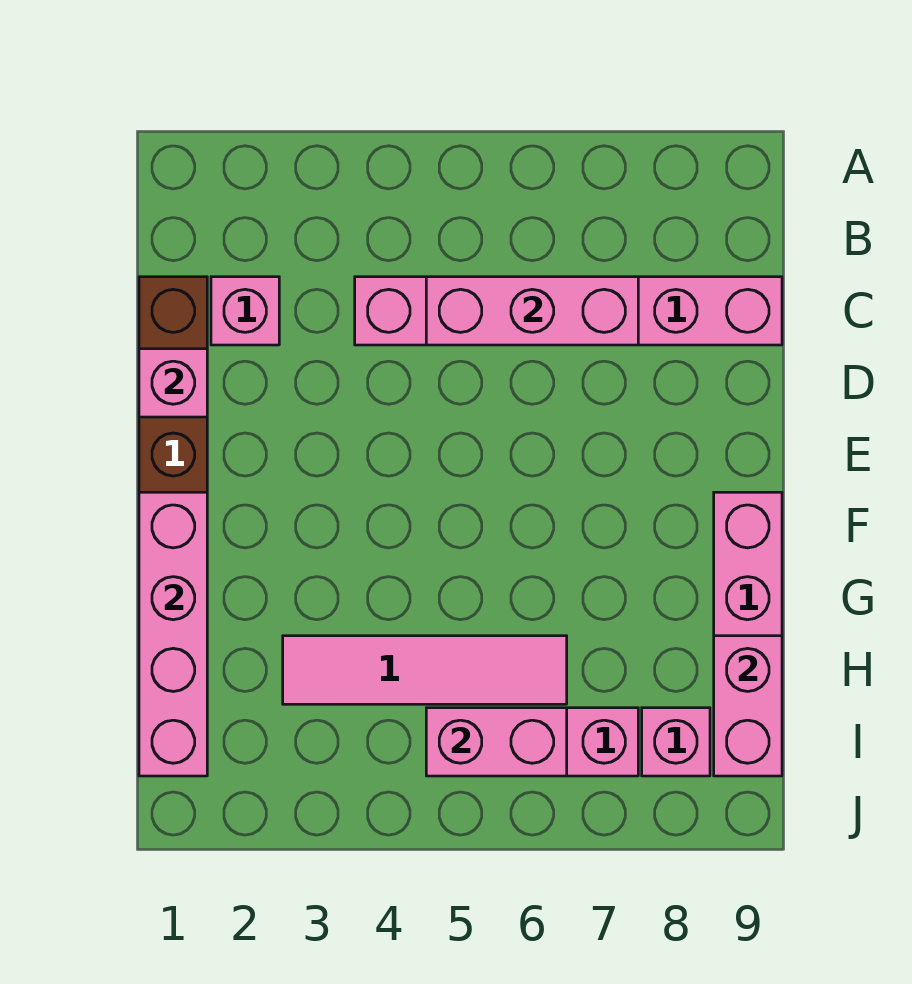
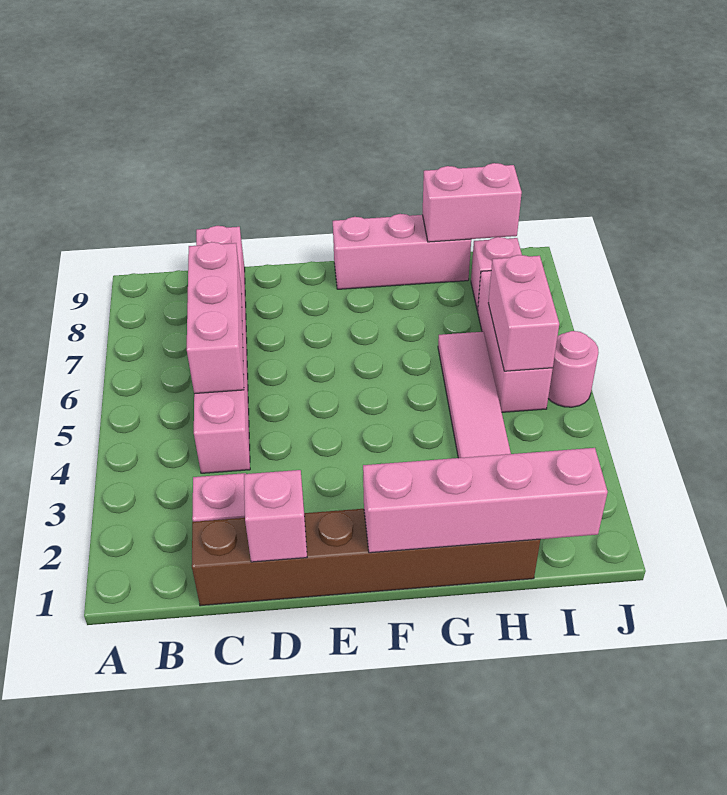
none -> pink 1x1 round brick [548,331,599,407]

